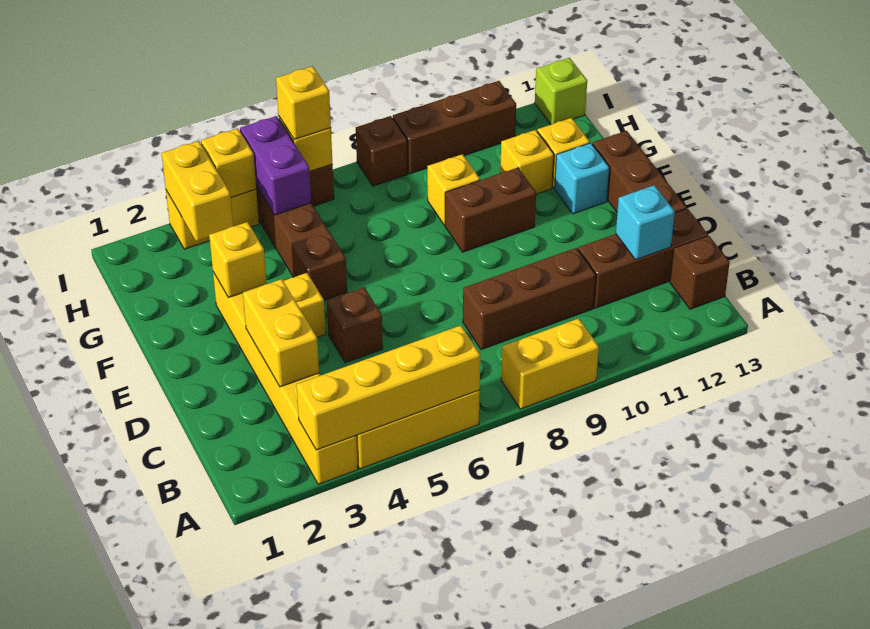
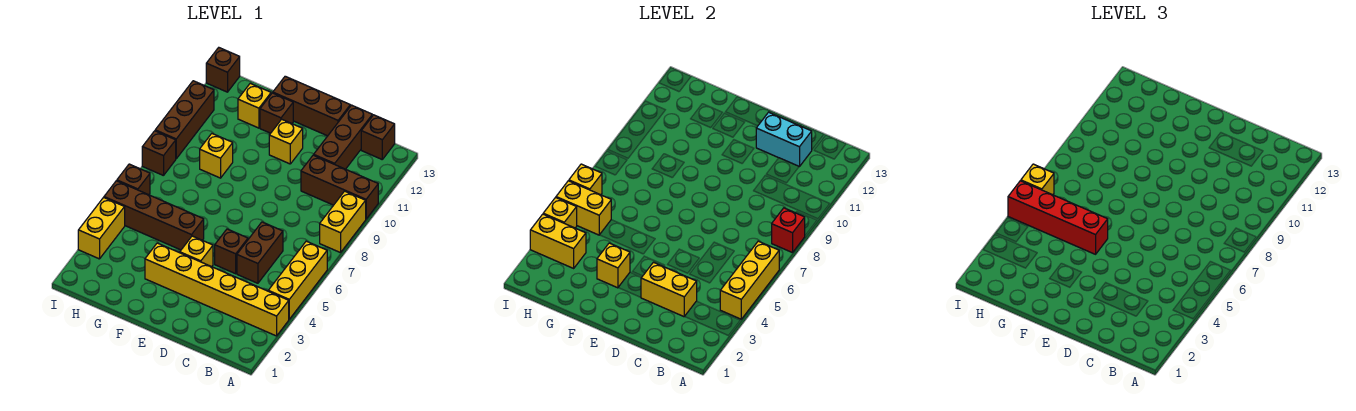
yellow 1x4 brick [296,325,480,450] -> yellow 1x3 brick [720,241,779,319]
none -> red 1x1 brick [772,208,805,253]
brown 1x3 brick [463,248,596,350] -> brown 1x3 brick turned to [301,155,378,219]
cyan 1x1 brick [616,185,675,260] -> cyan 1x2 brick [756,112,812,167]
none -> red 1x4 brick [1008,181,1108,254]
brown 1x2 brick [445,168,536,252] -> brown 1x2 brick moved to [237,222,283,283]
cyan 1x1 brick [555,143,610,214] -> brown 1x1 brick [260,93,293,133]
yellow 1x1 brick [500,130,554,194] -> yellow 1x1 brick moved to [269,119,303,164]
purple 1x2 brick [240,116,311,215] -> yellow 1x2 brick [556,181,611,235]
lime 1x1 brick [535,58,587,124] -> brown 1x1 brick [206,48,240,92]

